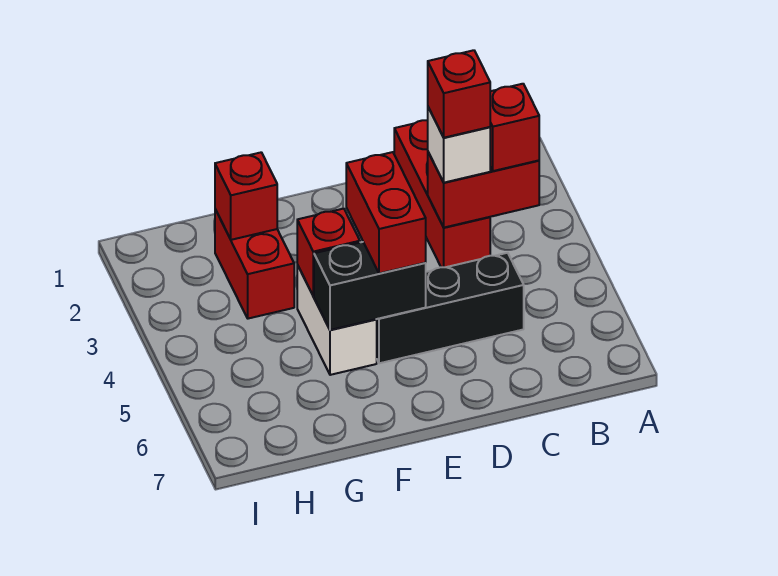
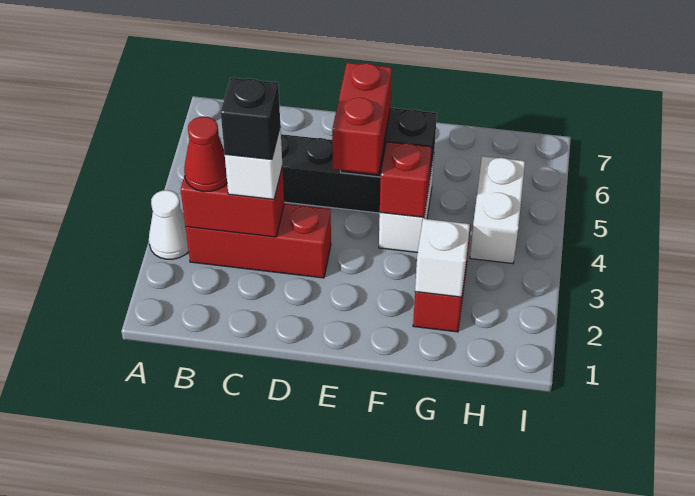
none -> white 1x1 cone [149,190,189,259]
red 1x1 brick [490,84,539,171] -> red 1x1 cone [184,116,227,192]
red 1x3 brick [394,120,490,267] -> red 1x3 brick turned to [185,204,331,278]
red 1x1 brick [428,50,490,138] -> black 1x1 brick [221,78,280,160]
red 1x1 brick [215,152,277,240] -> white 1x1 brick [415,219,470,297]
none -> white 1x2 brick [470,156,525,264]

